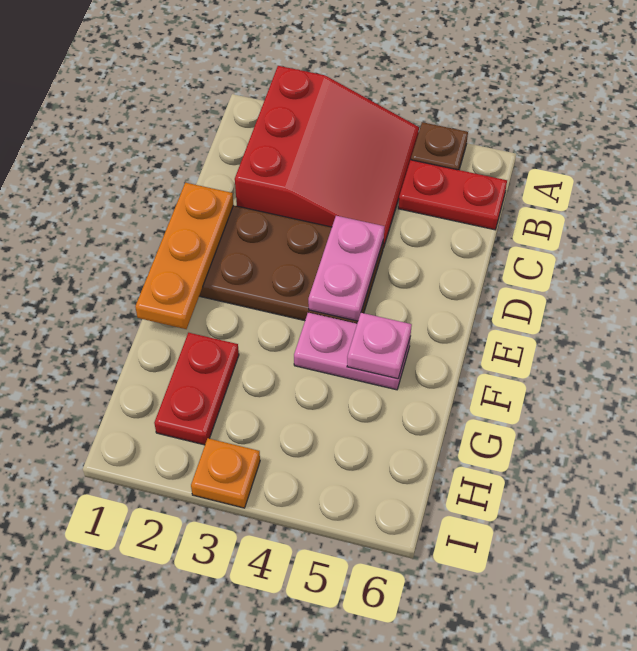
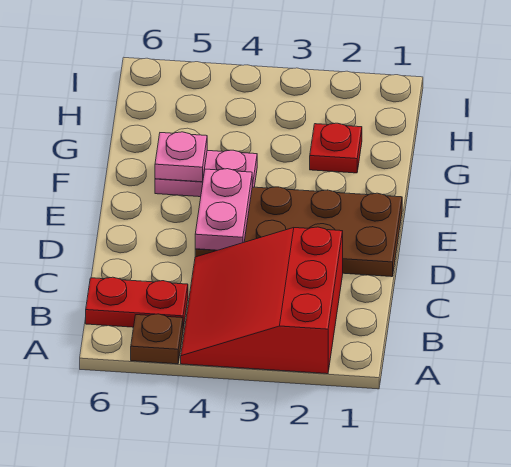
orange 1x3 plate [135,183,233,329] -> none
red 1x2 plate [154,333,239,445] -> red 1x1 plate [310,123,362,173]
orange 1x1 plate [191,438,260,508] -> none

